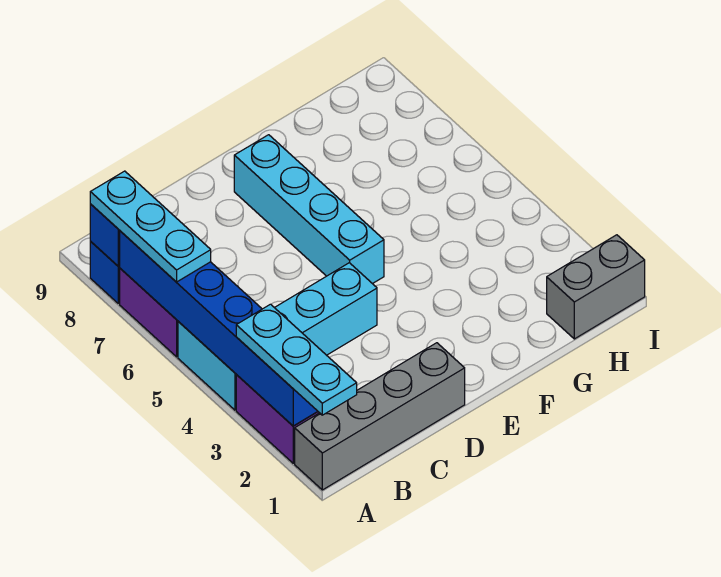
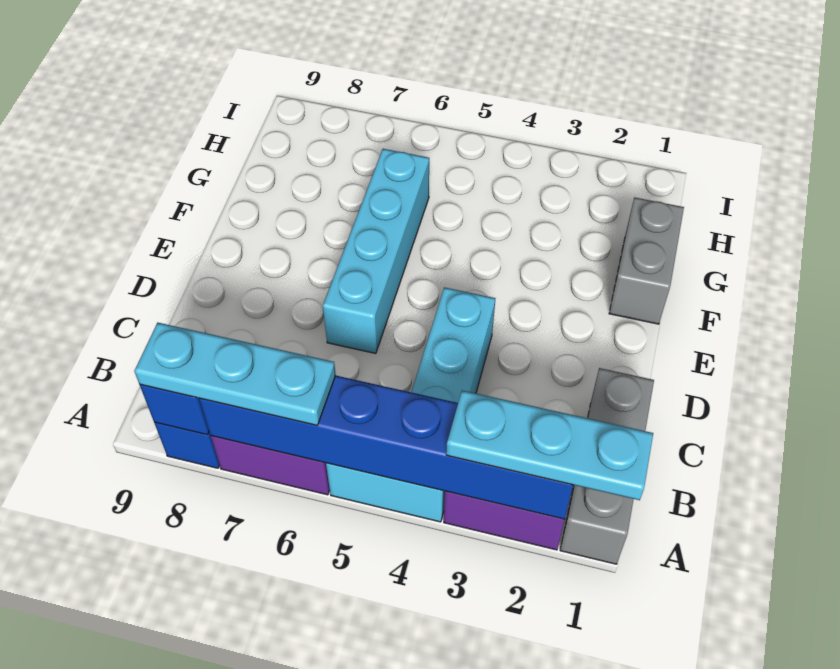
grey 1x4 brick [295,343,465,490] -> grey 1x3 brick [560,368,654,564]
cyan 1x4 brick [234,135,384,284] -> cyan 1x4 brick turned to [323,149,429,354]
grey 1x2 brick [547,235,645,339] -> grey 1x2 brick moved to [609,198,684,324]

